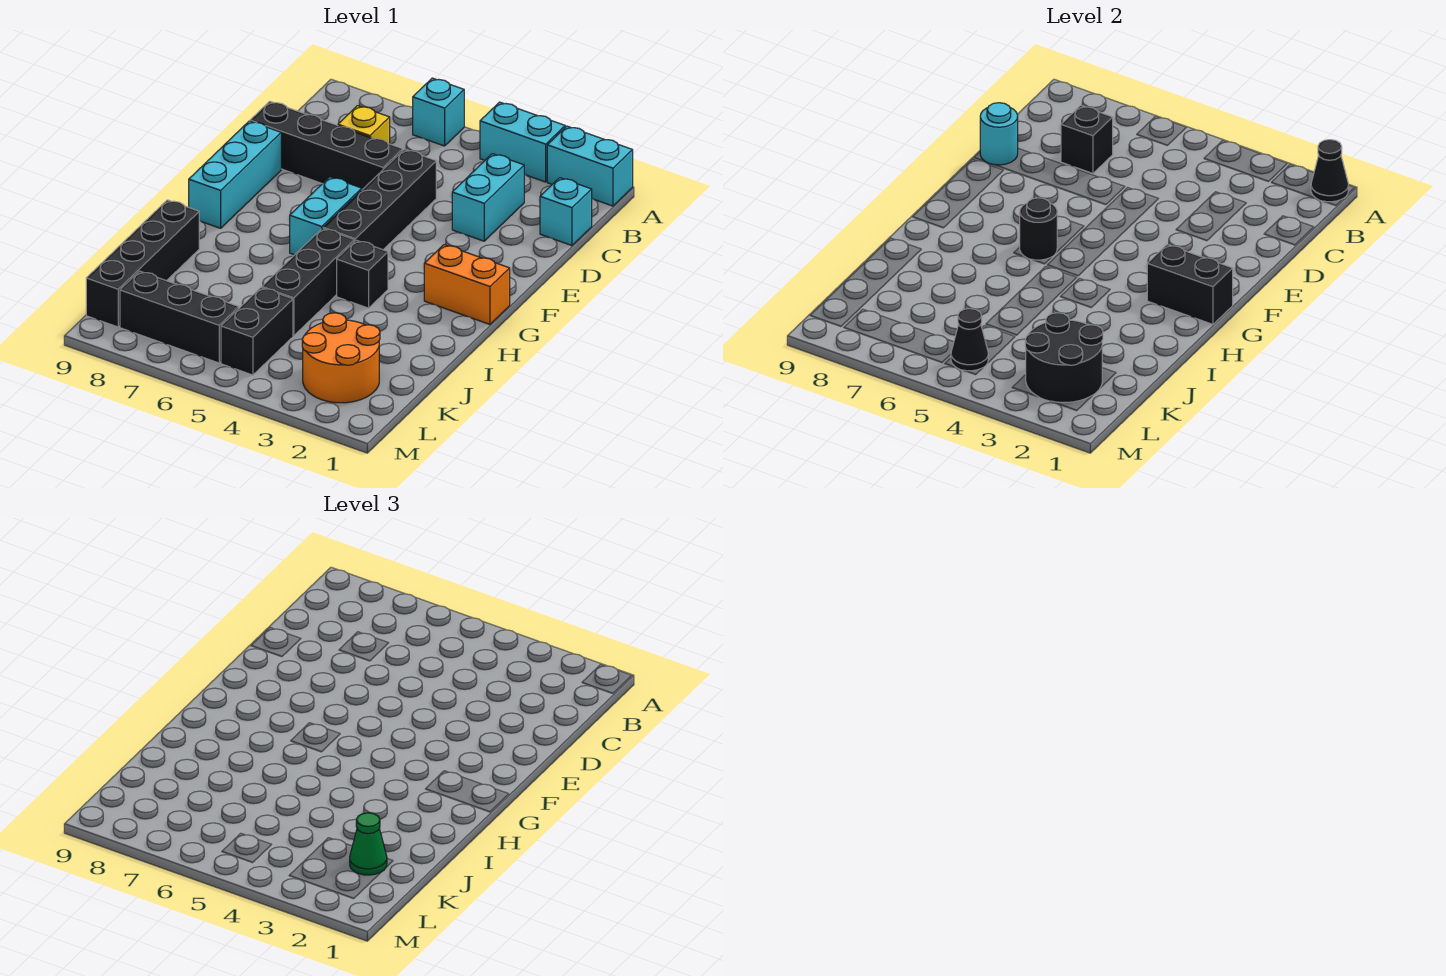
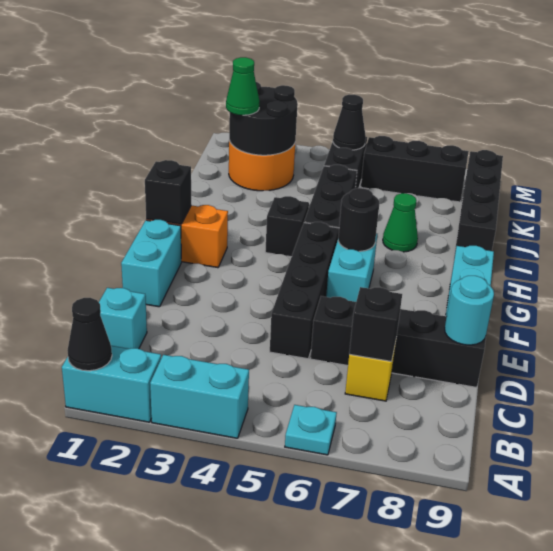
cyan 1x1 brick [413,78,464,146] -> cyan 1x1 plate [285,405,337,455]
cyan 1x2 brick [452,154,524,241] -> cyan 1x2 brick moved to [121,220,181,307]
black 1x2 brick [1147,245,1233,324] -> black 1x1 brick [145,160,191,224]
none -> green 1x1 cone [383,193,418,252]

